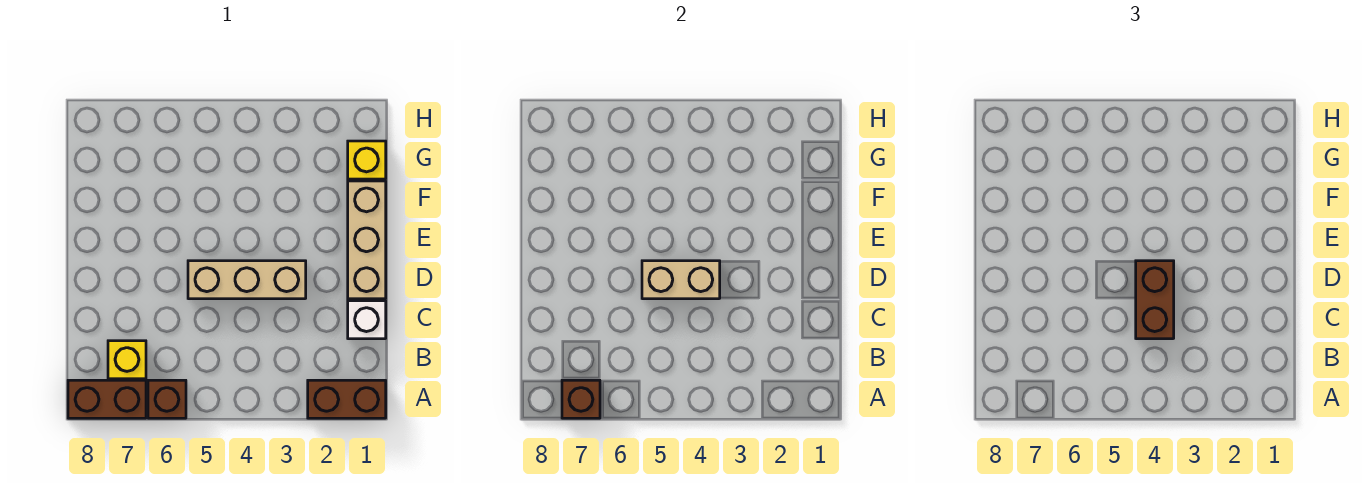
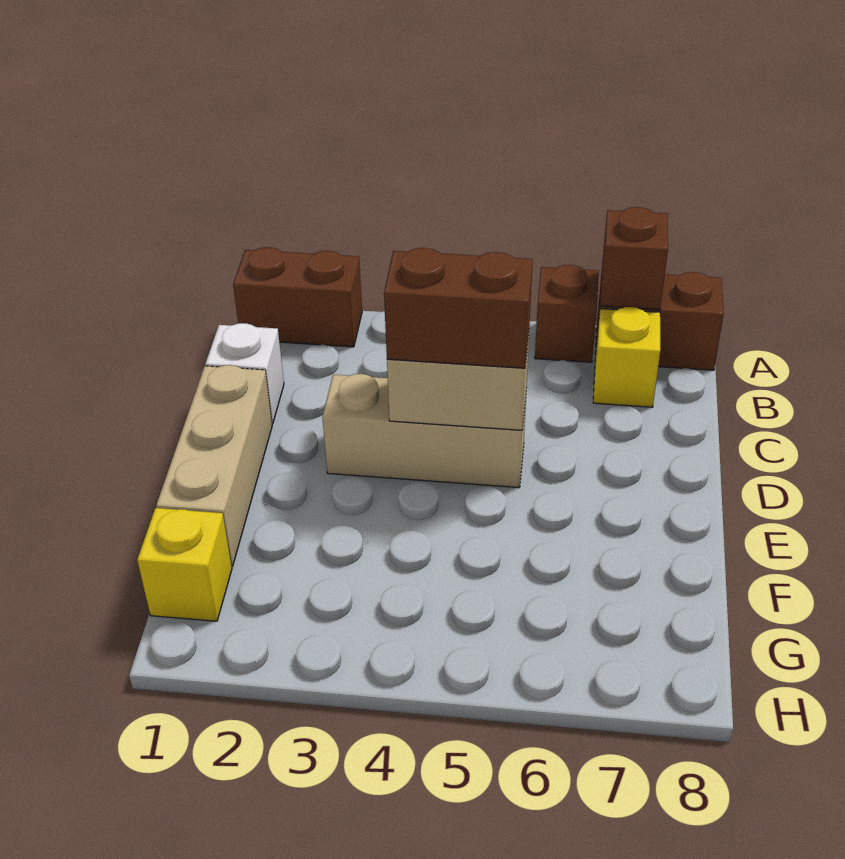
brown 1x2 brick [1136,261,1174,339] -> brown 1x2 brick turned to [384,248,533,368]

